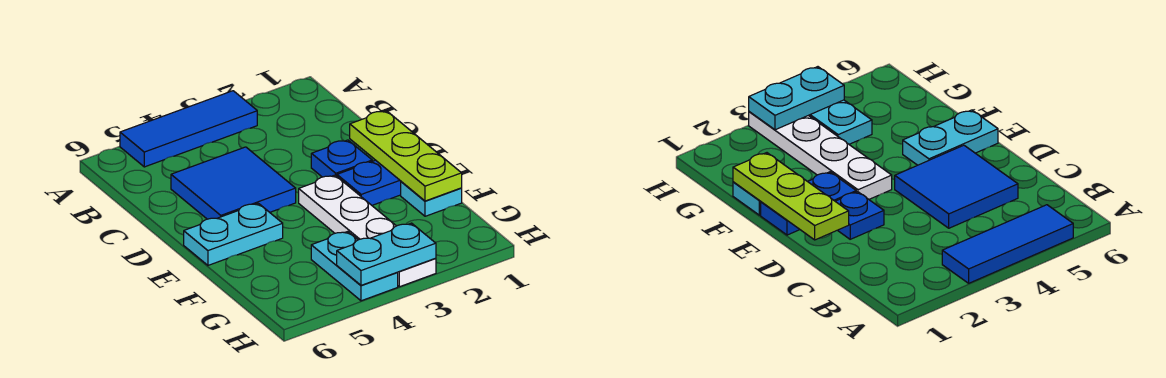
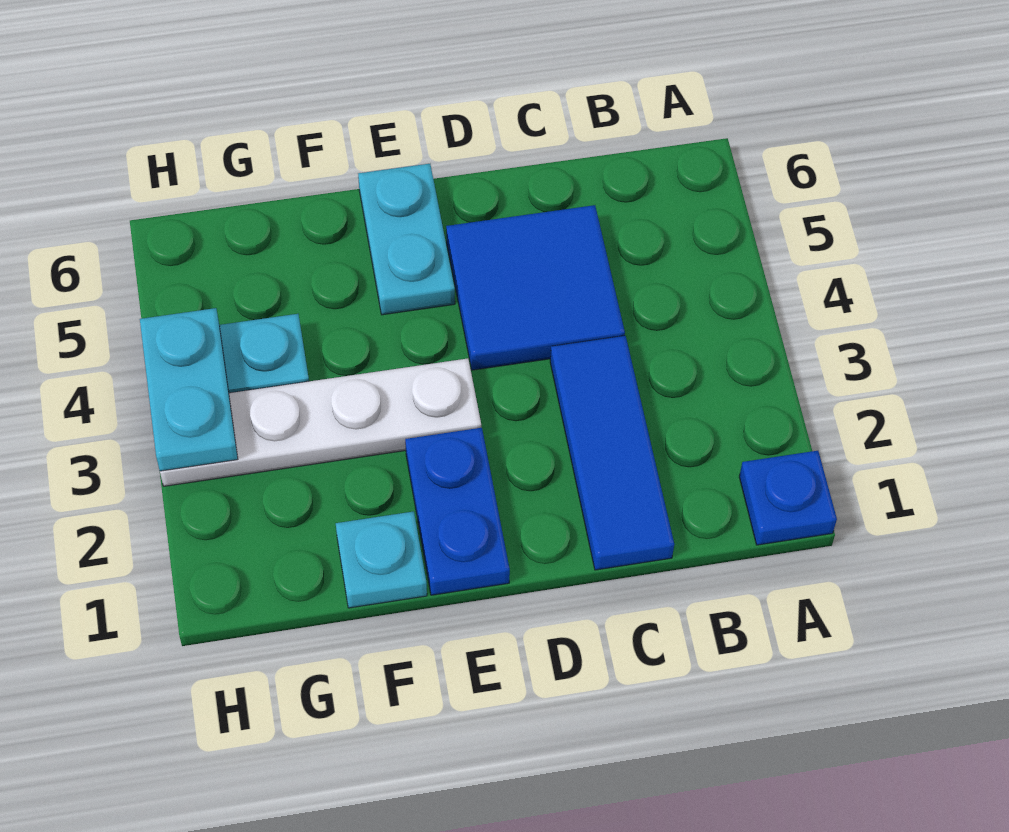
blue 1x3 tile [120,91,257,167] -> blue 1x3 tile moved to [550,336,674,570]
lime 1x3 plate [350,111,462,201] -> none
blue 1x1 plate [311,140,372,177] -> blue 1x1 plate moved to [739,451,837,545]

